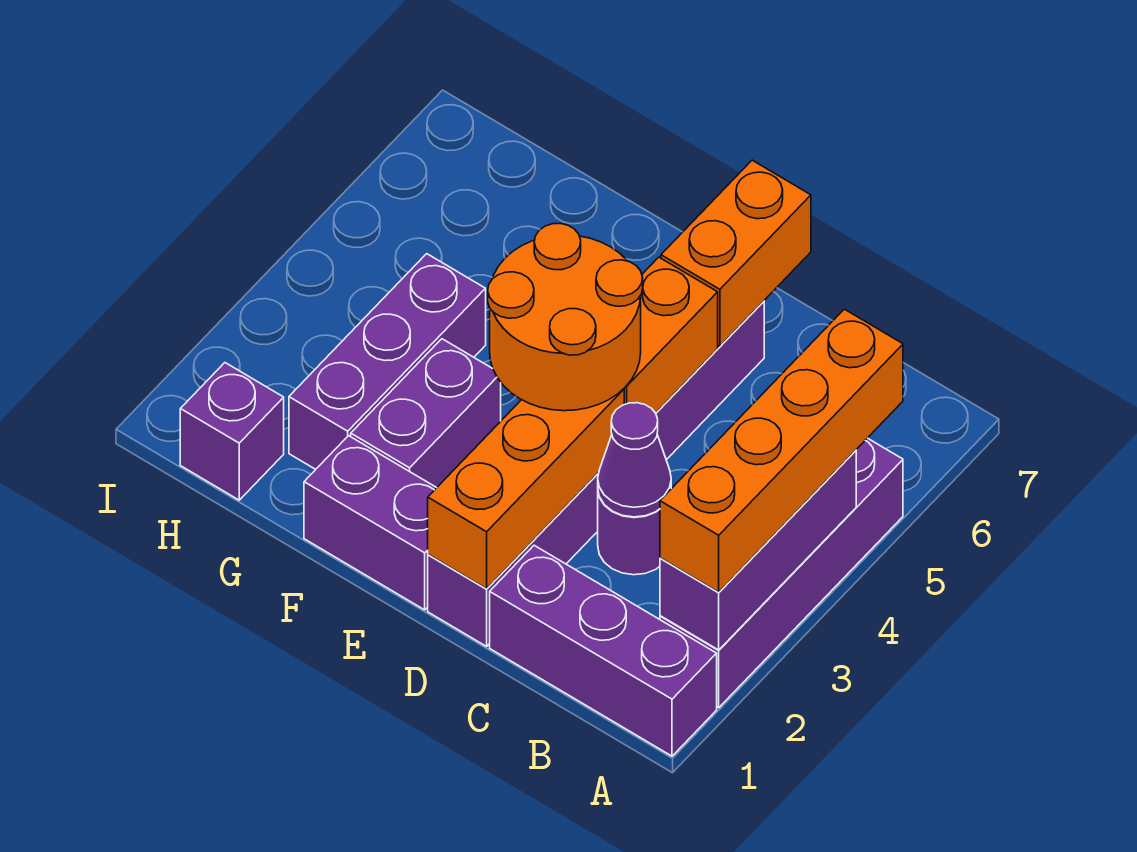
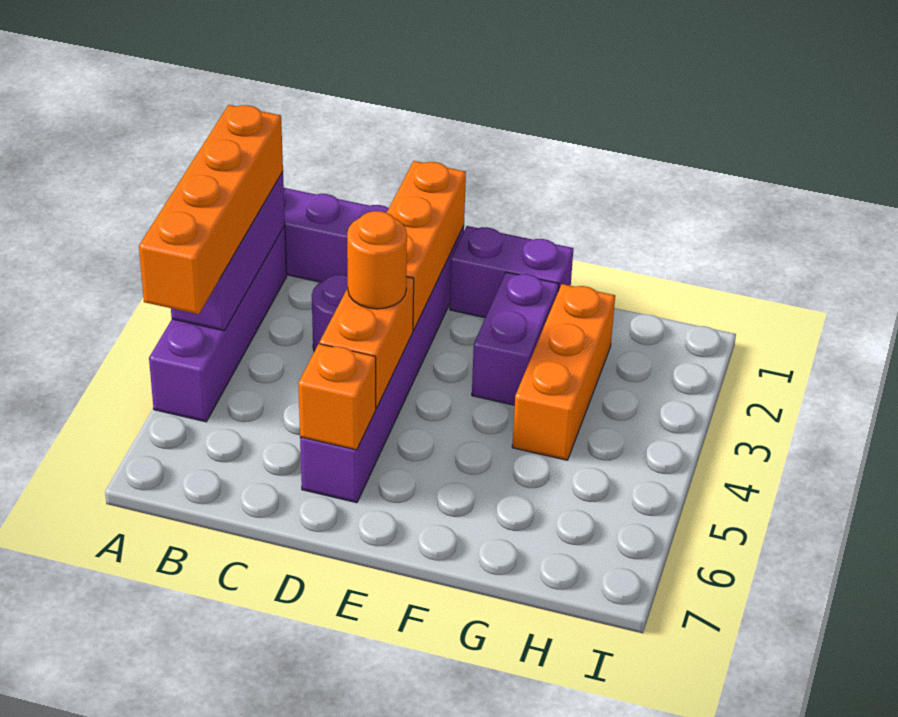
purple 1x1 cone [598,403,671,517] -> none
orange 2x2 round brick [488,223,643,411] -> orange 1x1 round brick [347,211,407,309]
orange 1x2 brick [661,160,811,346] -> orange 1x1 brick [298,344,376,450]
purple 1x3 brick [289,254,486,469] -> orange 1x3 brick [512,284,615,460]
purple 1x1 brick [180,363,284,500] -> none

